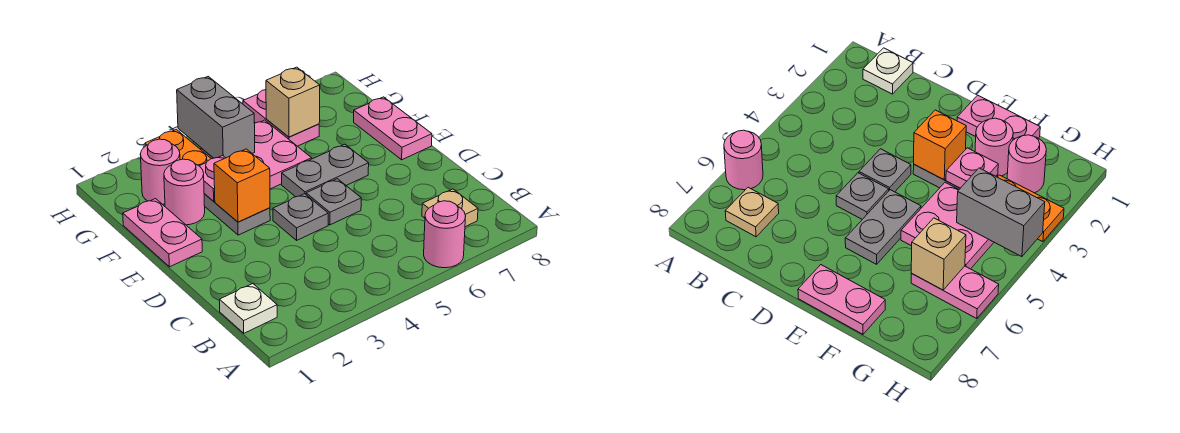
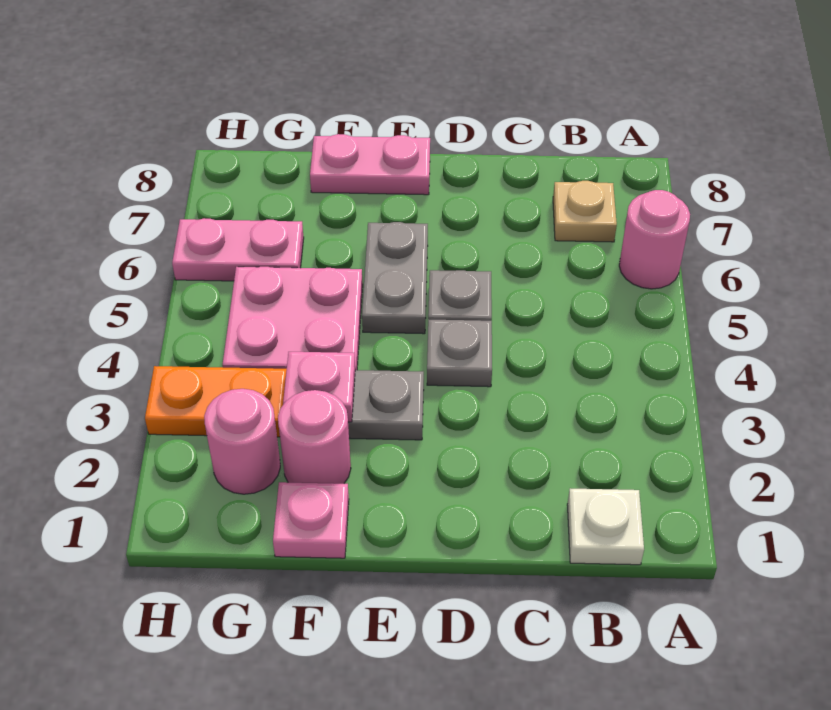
pink 1x2 plate [123,199,202,267] -> pink 1x1 plate [273,482,349,558]
orange 1x1 brick [214,149,270,222] -> none
grey 1x2 brick [177,76,255,158] -> none
tan 1x1 brick [266,67,320,137] -> none

